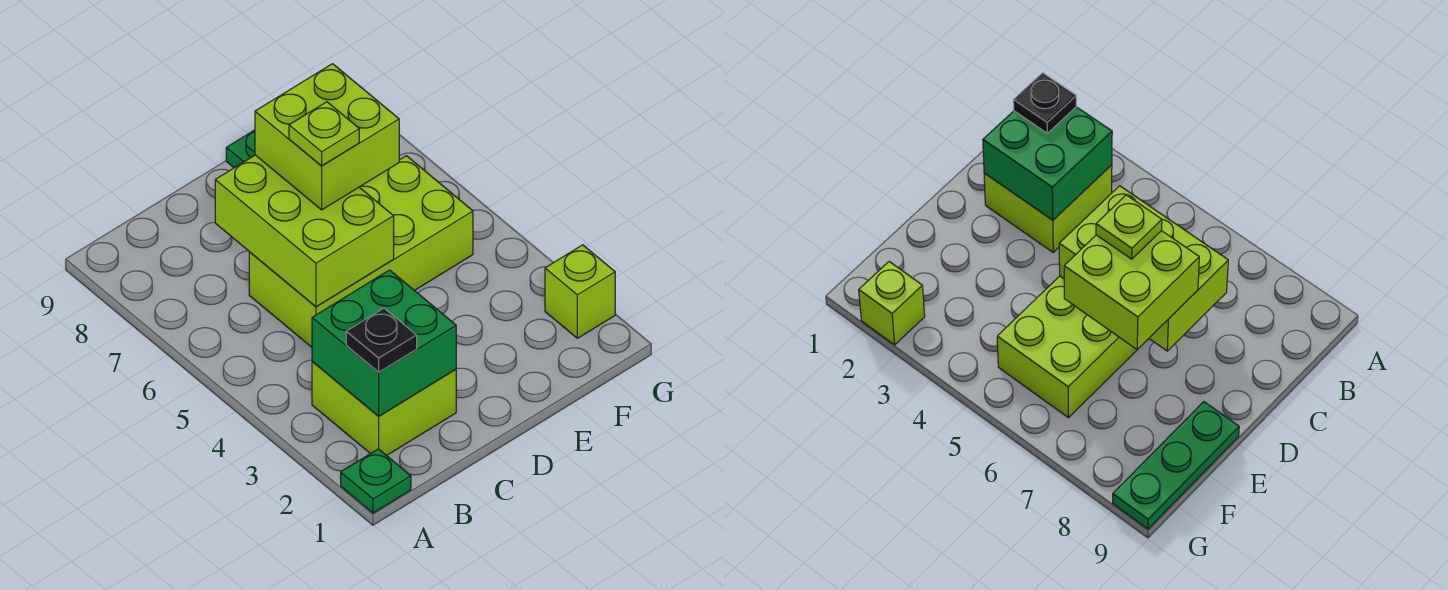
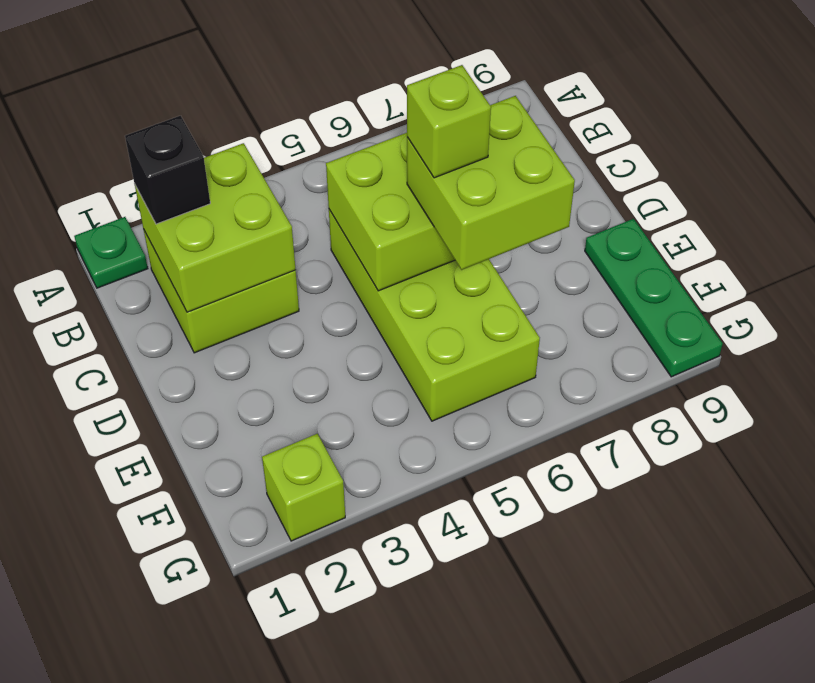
green 2x2 brick [312,270,456,416] -> lime 2x2 brick [135,143,296,312]
black 1x1 plate [346,308,417,372] -> black 1x1 brick [125,116,210,224]
lime 1x1 plate [289,102,359,166] -> lime 1x1 brick [407,65,491,178]

